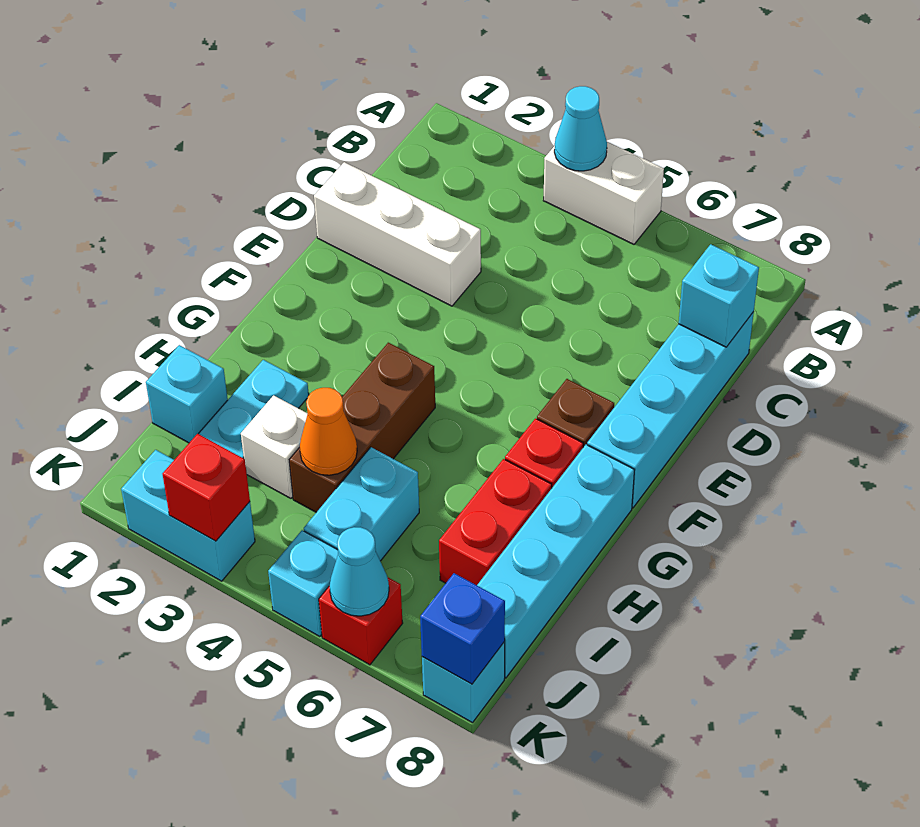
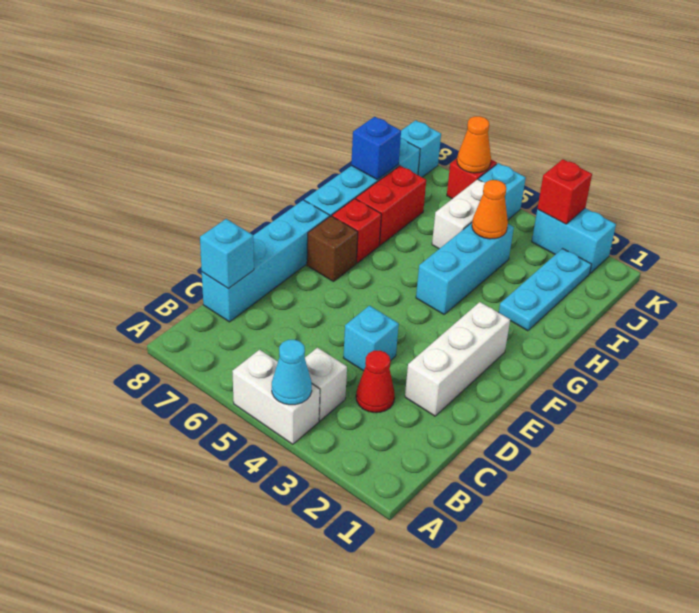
none -> red 1x1 cone [356,351,395,413]
white 1x3 brick [314,162,481,306] -> white 1x3 brick turned to [405,302,510,416]
brown 1x3 brick [289,343,435,512] -> cyan 1x3 brick [416,223,514,314]
cyan 1x1 brick [146,345,228,443] -> cyan 1x1 brick moved to [343,306,399,371]
white 1x1 brick [241,395,308,498] -> white 1x1 brick moved to [305,348,347,421]
cyan 1x2 brick [304,447,419,561] -> white 1x2 brick [432,179,485,249]
cyan 1x1 cone [330,527,389,616] -> orange 1x1 cone [457,116,491,173]
blue 1x1 brick [420,573,505,684] -> blue 1x1 brick moved to [351,117,401,180]

